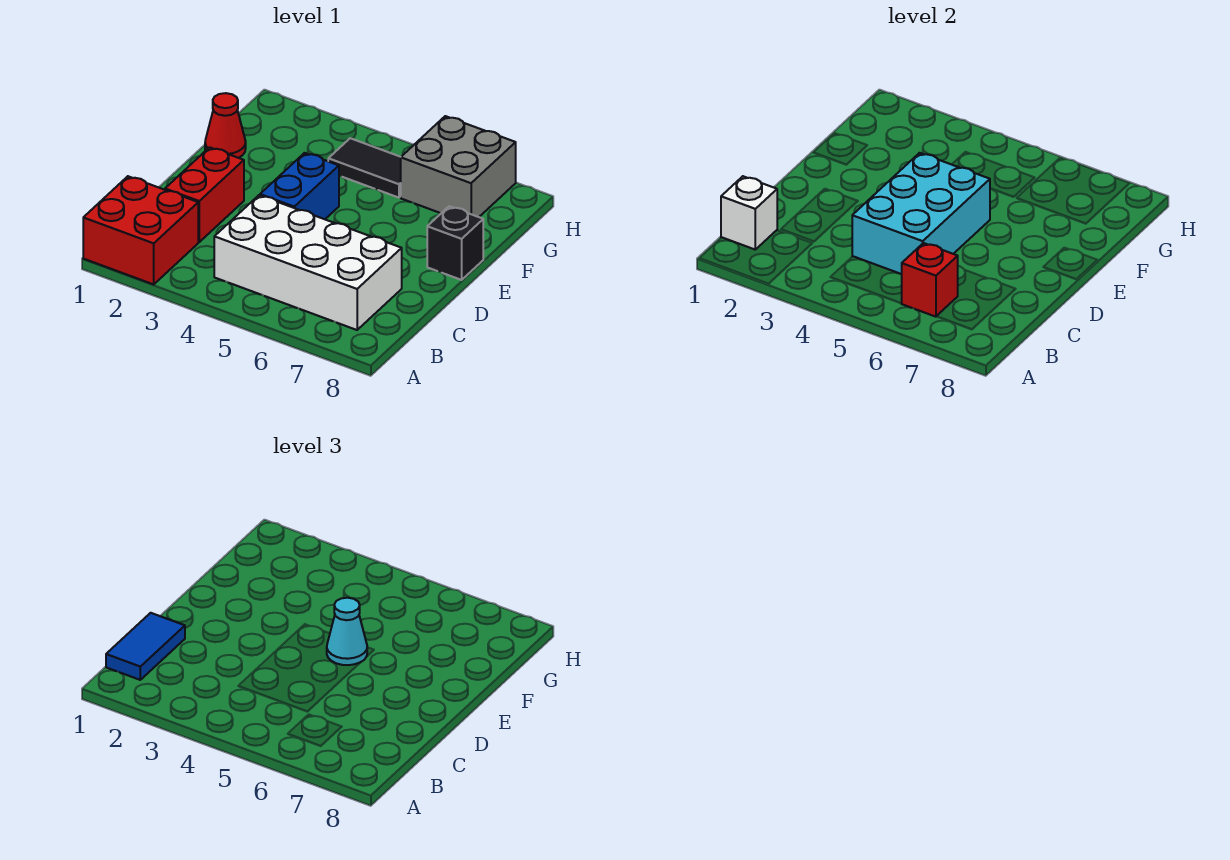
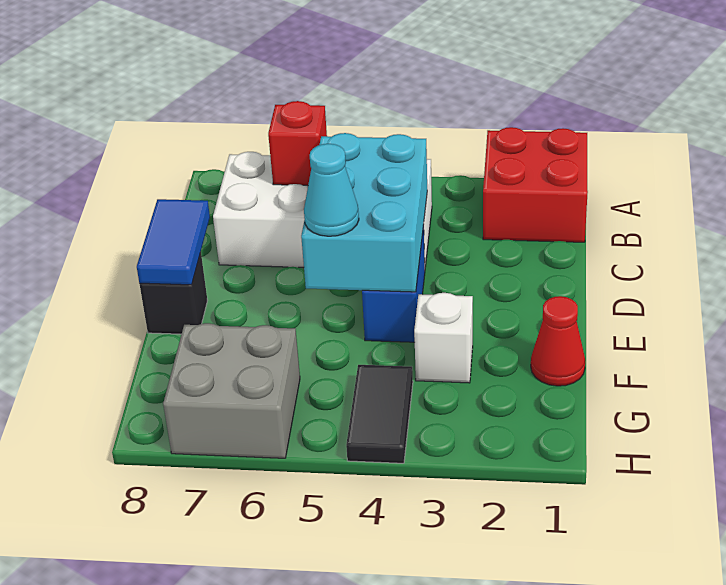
white 1x1 brick [721,176,777,249] -> white 1x1 brick moved to [414,293,473,383]
blue 1x2 tile [106,613,185,680] -> blue 1x2 tile moved to [137,199,210,285]
red 1x2 brick [165,147,244,242] -> none
black 1x2 tile [328,138,401,198] -> black 1x2 tile turned to [346,365,413,463]

